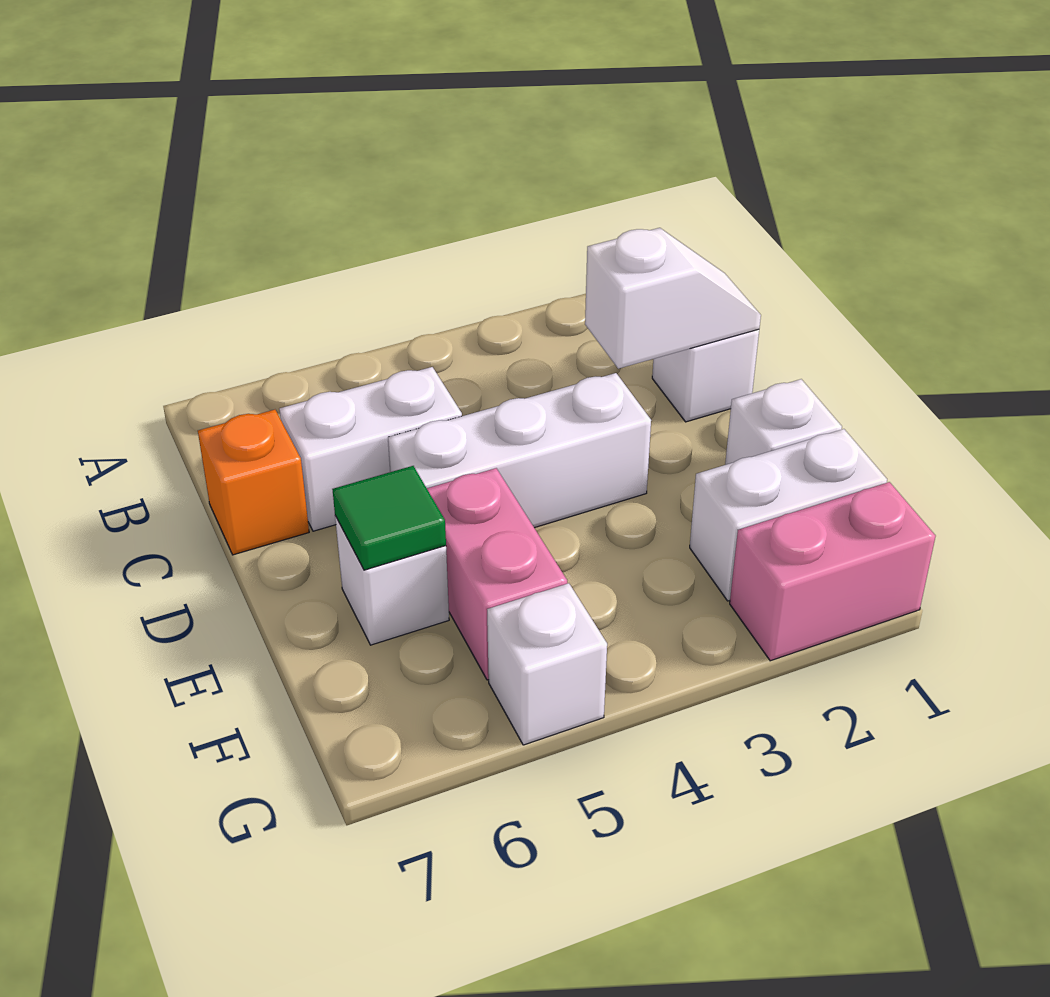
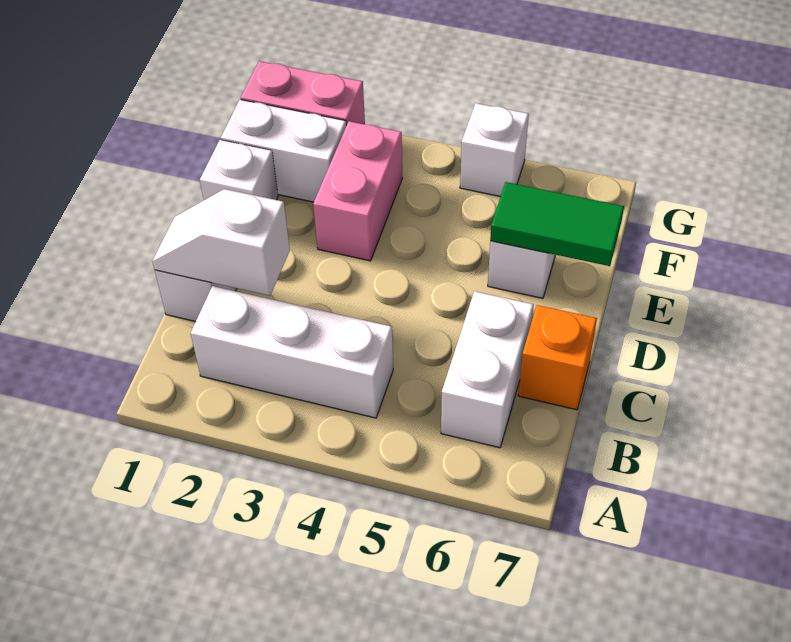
white 1x2 brick [279,367,462,531] -> white 1x2 brick turned to [441,291,533,448]
white 1x3 brick [388,373,651,528] -> white 1x3 brick moved to [191,286,393,418]
pink 1x2 brick [427,468,567,680] -> pink 1x2 brick moved to [313,121,402,261]
green 1x1 tile [332,466,446,570] -> green 1x2 tile [490,182,624,266]

